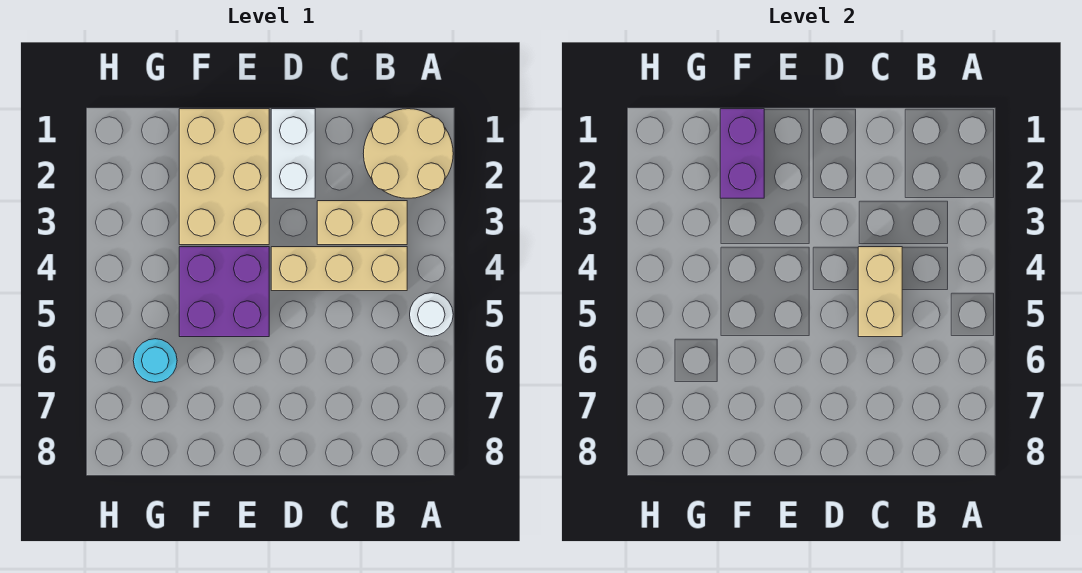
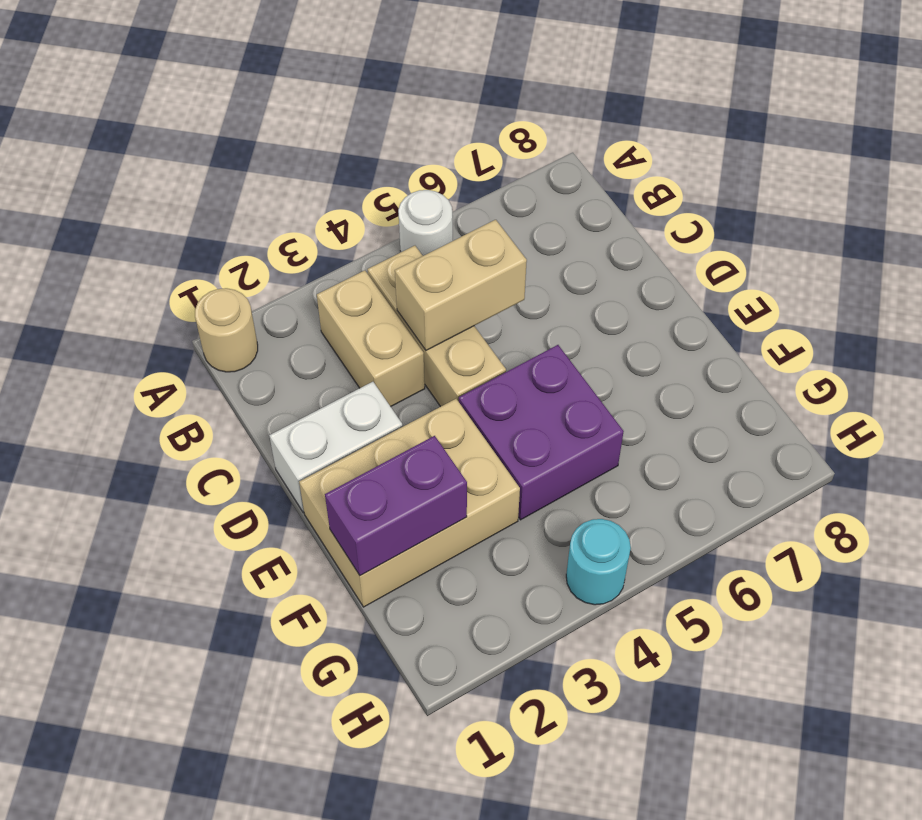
tan 2x2 round brick [363,109,453,198] -> tan 1x1 round brick [195,288,258,372]
cyan 1x1 round brick [133,339,177,383] -> cyan 1x1 round brick moved to [566,519,631,605]

